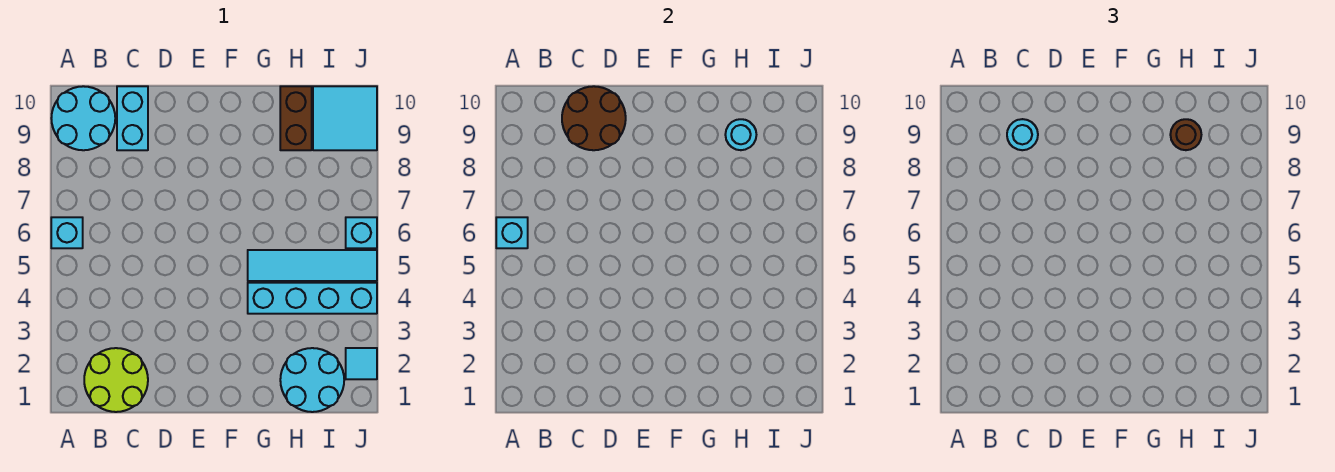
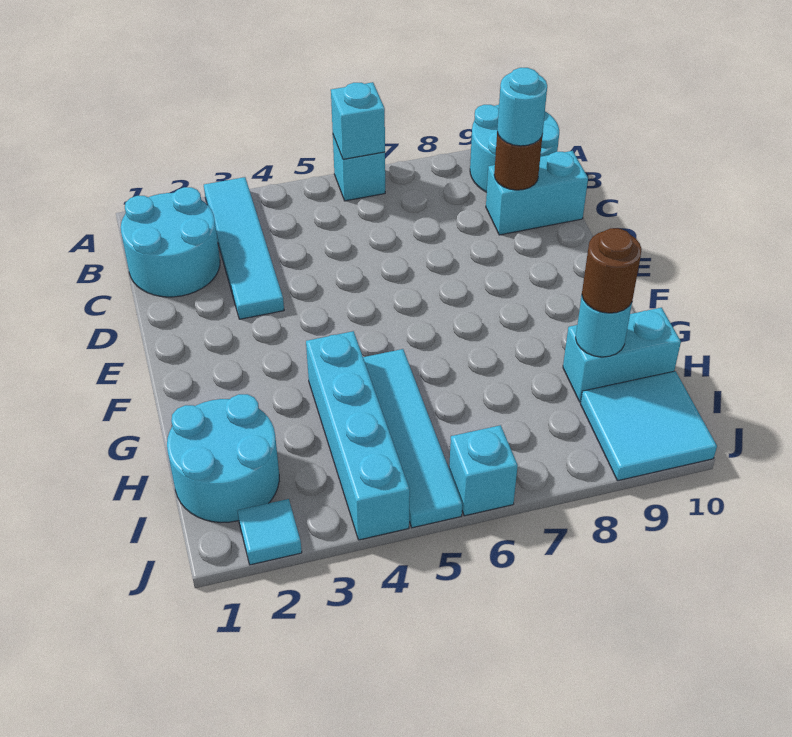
none -> cyan 1x4 tile [204,177,284,319]
lime 2x2 round brick [84,348,148,412] -> cyan 2x2 round brick [121,187,220,297]
brown 2x2 round brick [562,86,626,150] -> brown 1x1 round brick [494,132,543,190]
brown 1x2 brick [280,86,312,150] -> cyan 1x2 brick [563,308,681,402]

